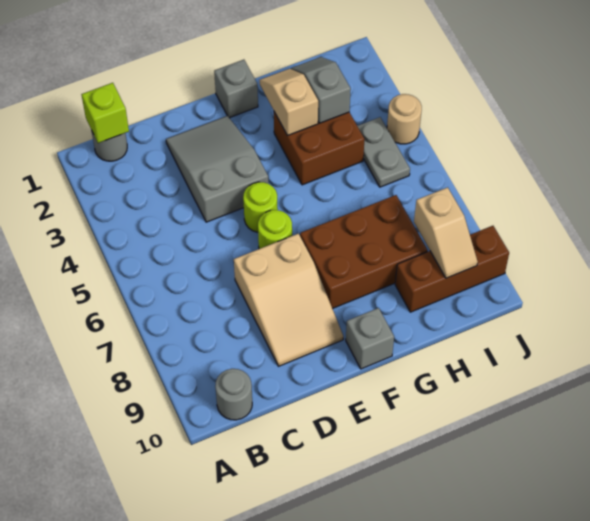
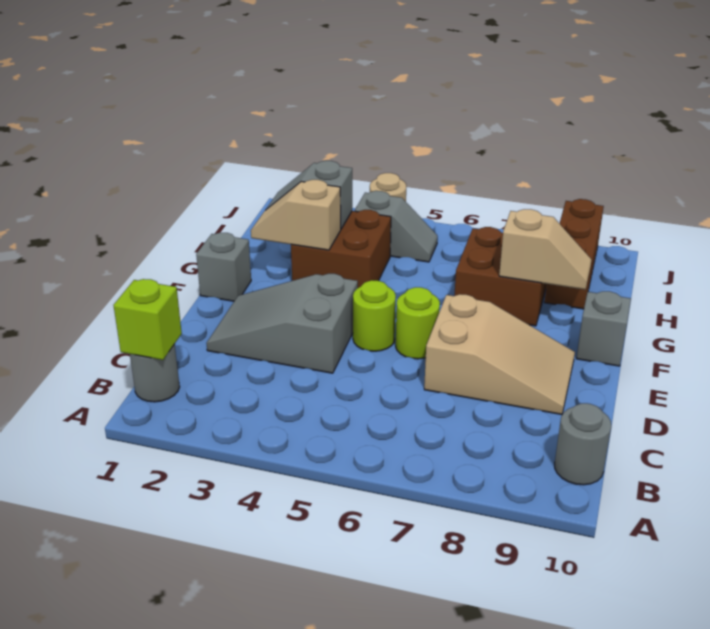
brown 2x3 brick [300,195,428,309] -> brown 2x2 brick [454,227,547,326]
grey 1x2 plate [358,117,410,187] -> grey 1x2 slope [355,191,438,262]
tan 1x2 slope [414,187,478,278] -> tan 1x2 slope moved to [499,209,592,290]

